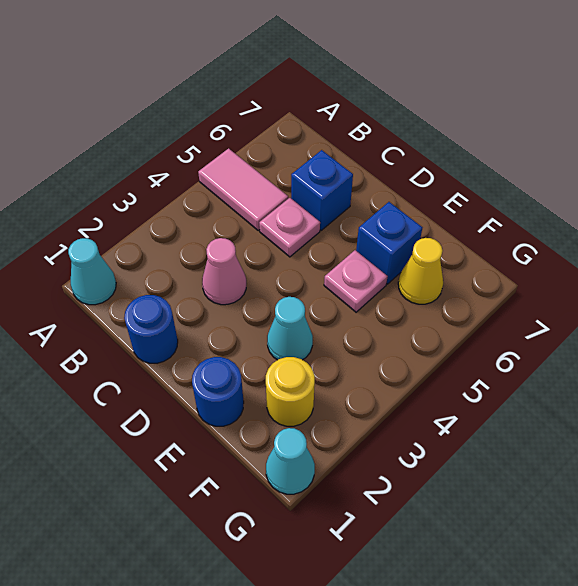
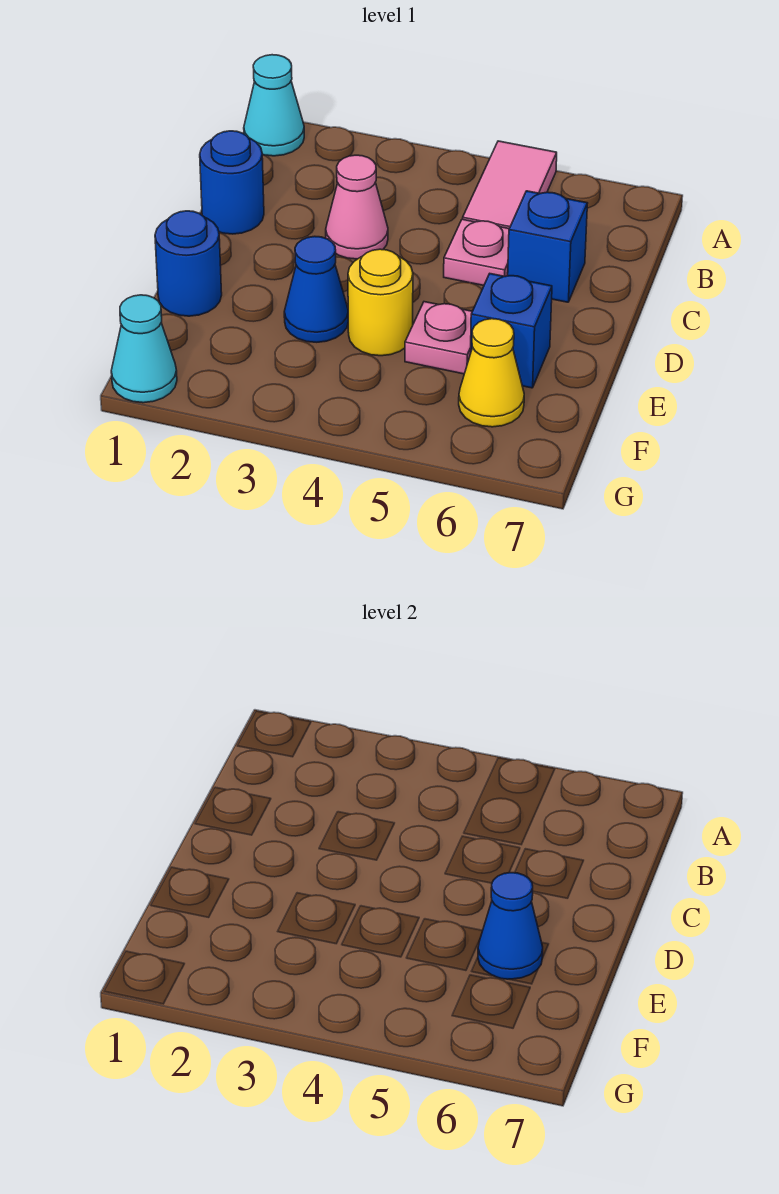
cyan 1x1 cone [267,297,313,360] -> blue 1x1 cone [284,236,348,342]
none -> blue 1x1 cone [478,873,543,979]
yellow 1x1 round brick [266,357,315,426] -> yellow 1x1 round brick moved to [348,249,413,356]

